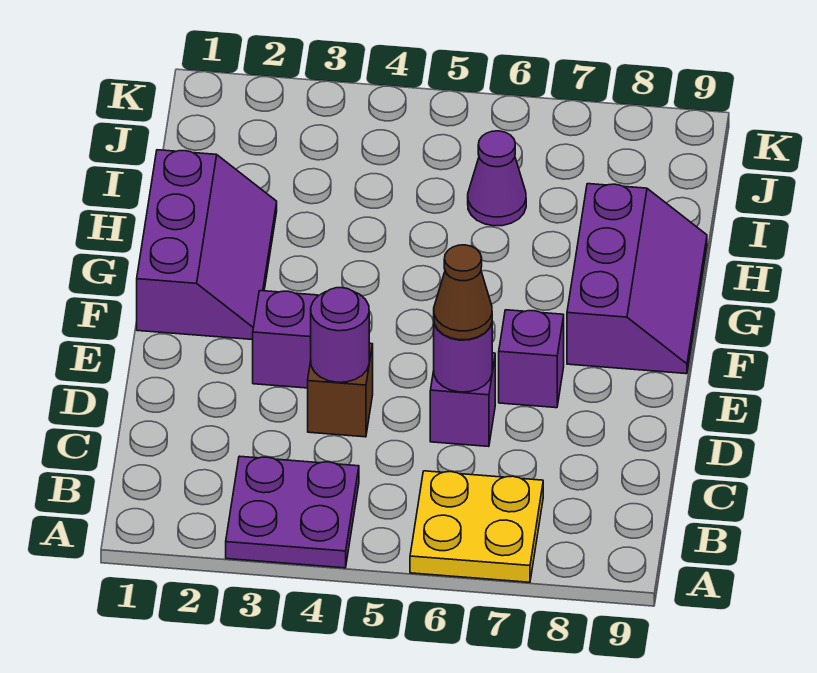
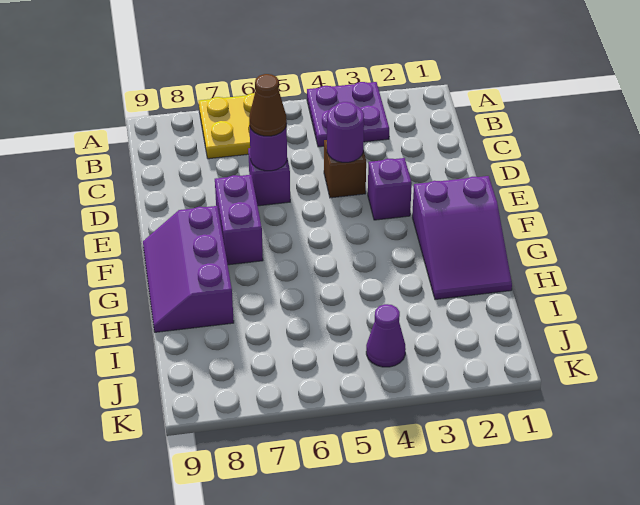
purple 1x1 brick [499,310,564,408] -> purple 1x2 brick [215,175,263,265]
purple 2x3 slope [137,150,277,340] -> purple 2x3 slope turned to [412,176,512,299]
purple 1x1 cone [468,131,526,226] -> purple 1x1 cone moved to [366,304,406,367]

